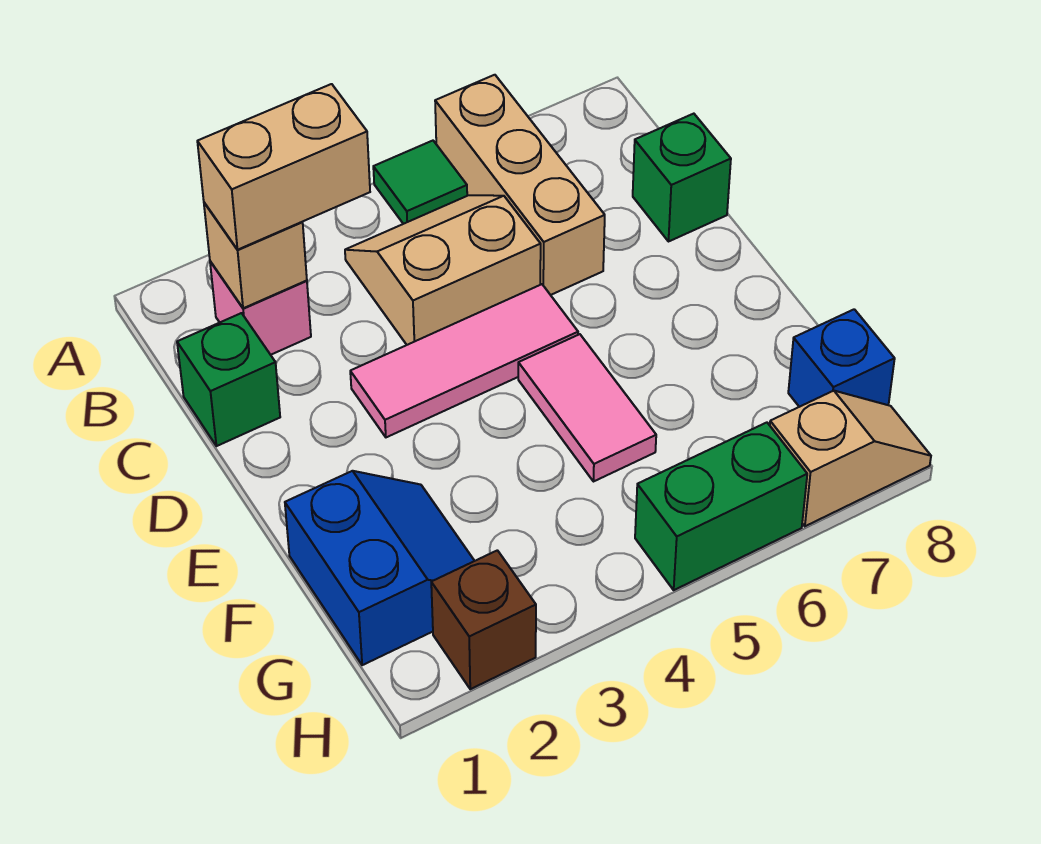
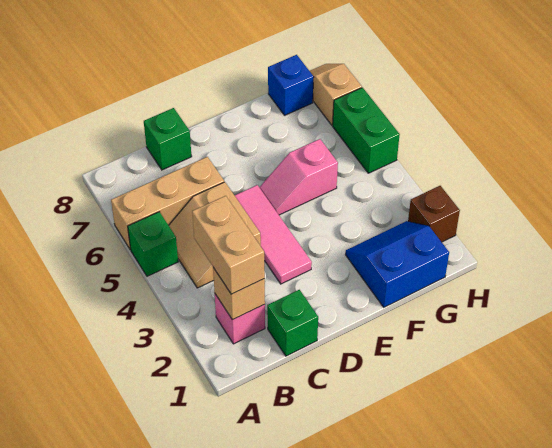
green 1x1 tile [373,141,467,224] -> green 1x1 brick [128,212,178,276]
pink 1x2 tile [518,334,656,482] -> pink 1x2 slope [259,139,338,215]

